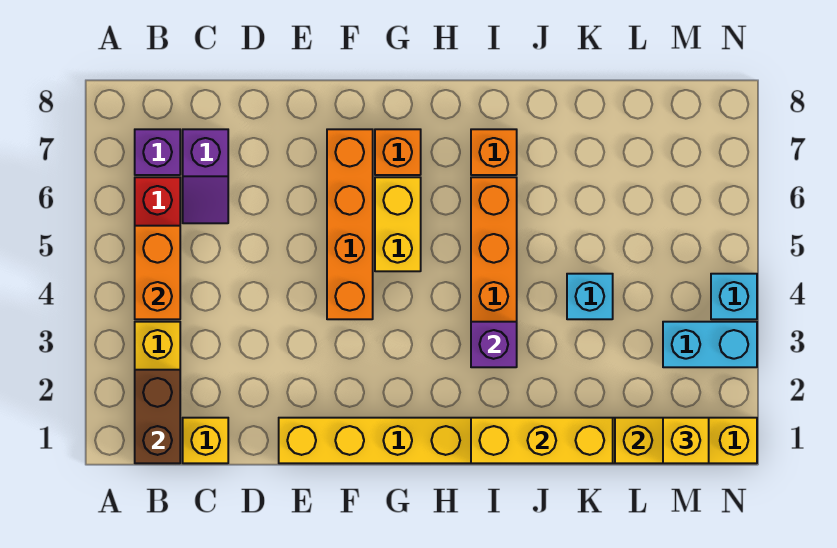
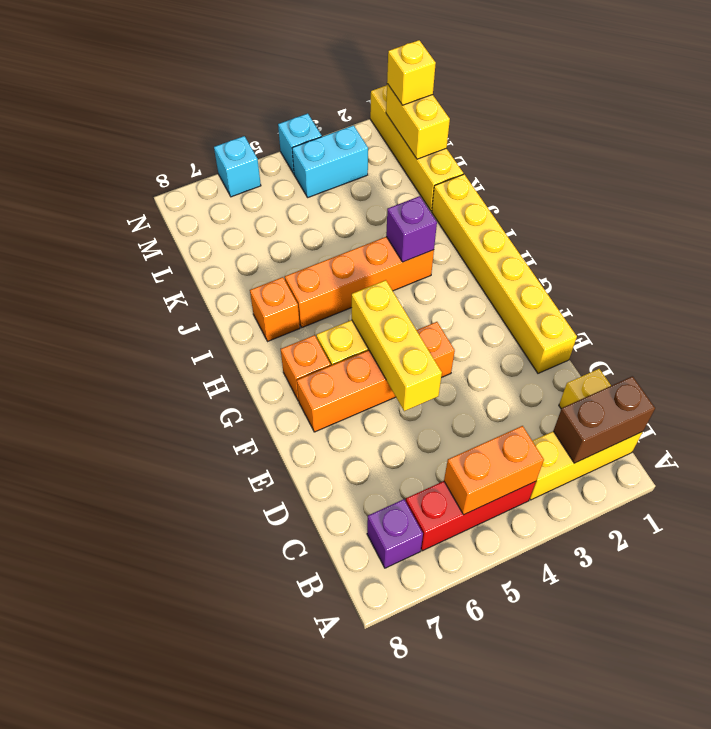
purple 1x2 slope [183,129,228,223] -> none
yellow 1x3 brick [471,418,613,463] -> yellow 1x3 brick moved to [352,280,442,411]
cyan 1x1 brick [567,274,613,319] -> cyan 1x1 brick moved to [214,136,261,197]
cyan 1x2 brick [663,322,757,367] -> cyan 1x2 brick turned to [292,125,368,197]

